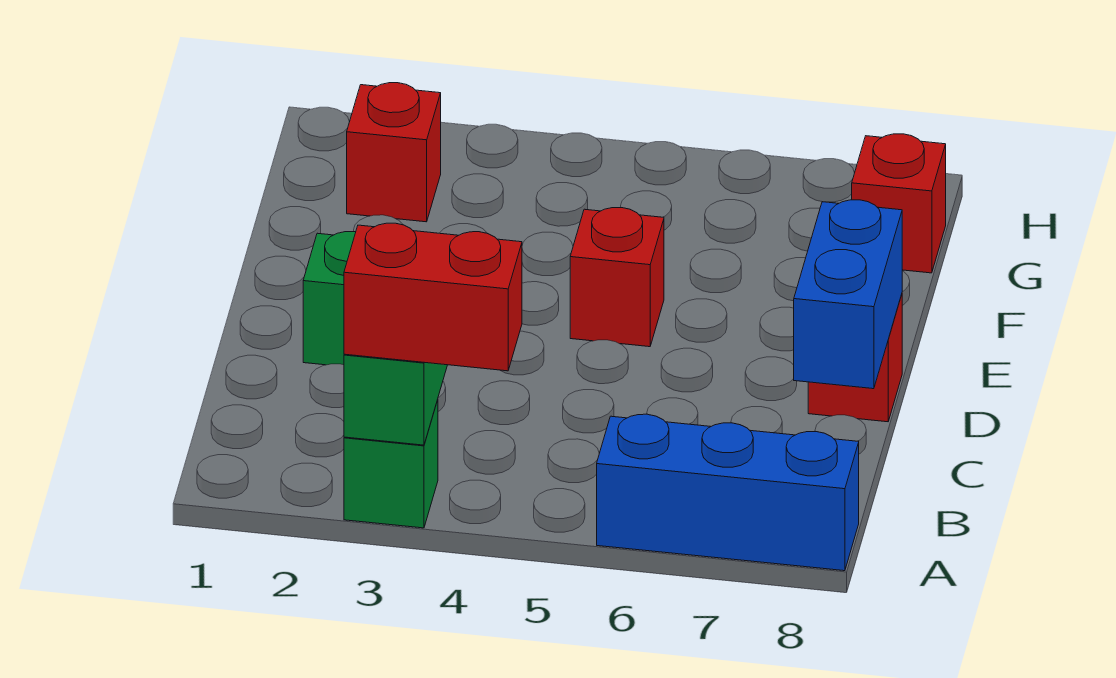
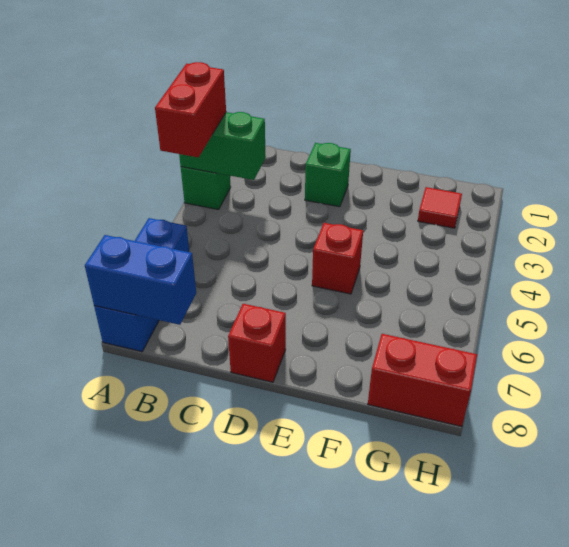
blue 1x2 brick [794,200,902,389] -> blue 1x2 brick moved to [85,235,196,325]
red 1x1 brick [347,83,441,222] -> red 1x1 tile [418,187,462,228]
red 1x1 brick [852,134,946,273] -> red 1x2 brick [368,334,477,427]

